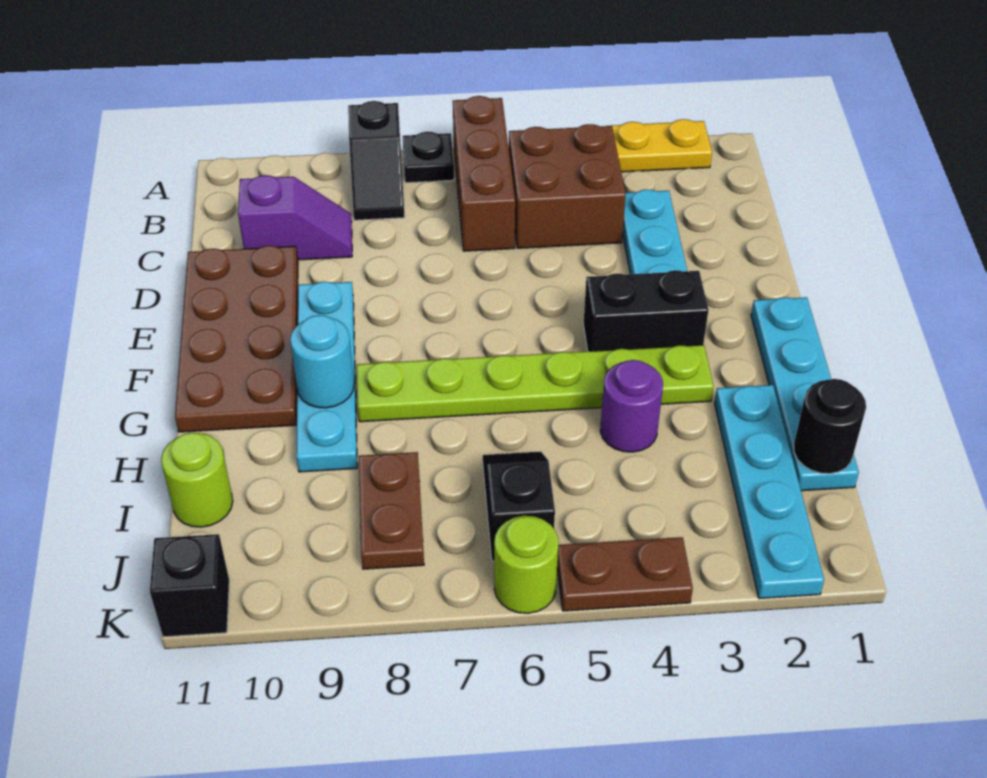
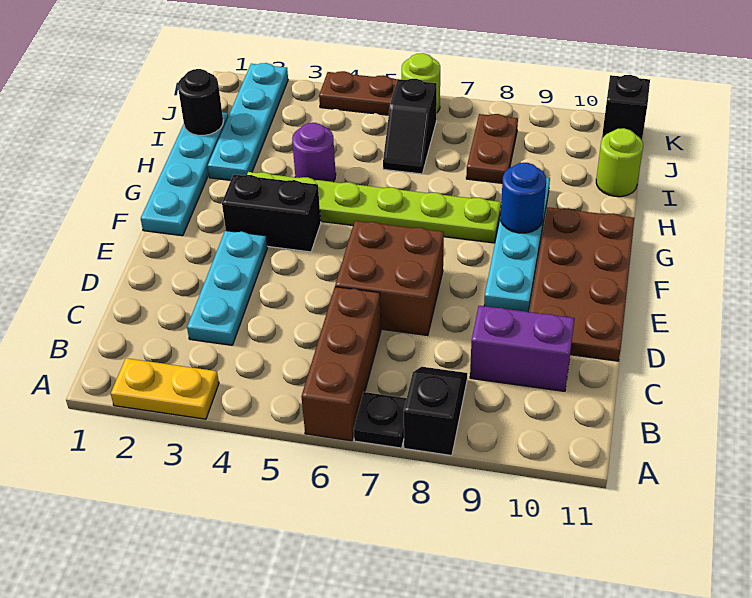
brown 2x2 brick [509,124,626,248] -> brown 2x2 brick moved to [335,221,444,336]
purple 1x2 slope [238,175,352,260] -> purple 1x2 brick [470,306,575,391]
cyan 1x1 round brick [290,315,354,408] -> blue 1x1 round brick [501,163,546,233]

